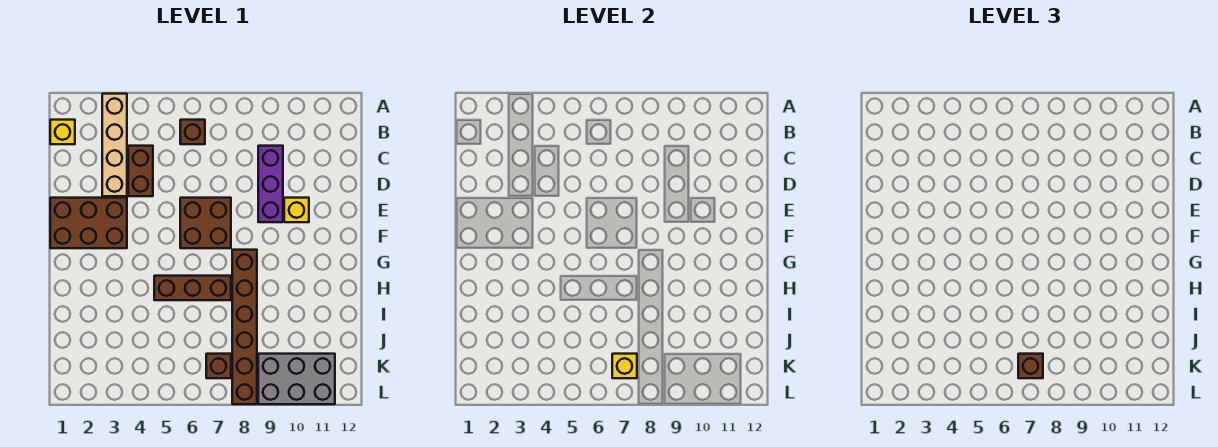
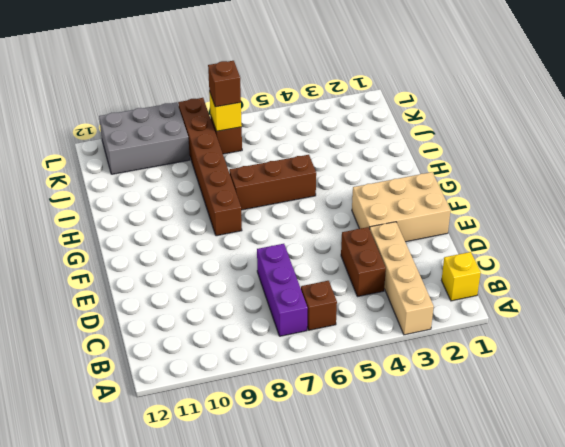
purple 1x3 brick [258,146,283,222] -> purple 1x3 brick moved to [257,244,308,336]
brown 2x3 brick [50,198,127,248] -> tan 2x3 brick [352,172,451,242]
brown 2x2 brick [180,198,231,248] -> none
yellow 1x1 brick [284,198,309,222] -> none

